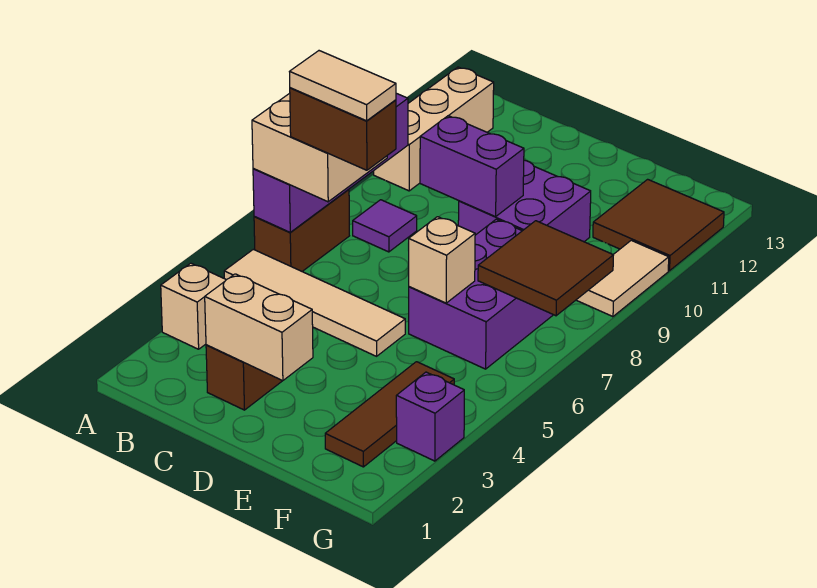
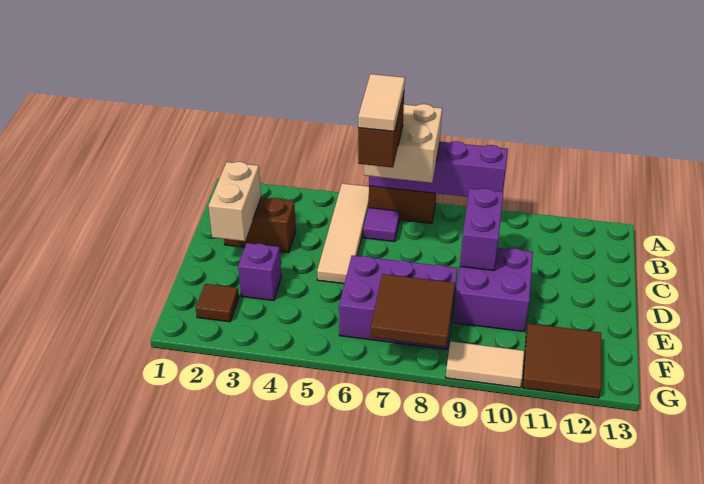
tan 1x1 brick [161,263,226,349] -> none
tan 1x3 brick [374,67,494,191] -> none
purple 1x1 tile [353,200,417,252] -> purple 1x1 tile moved to [363,208,400,242]
tan 1x1 brick [409,217,475,303] -> none
brown 1x3 tile [325,362,454,467] -> brown 1x1 tile [196,284,239,322]
purple 1x1 brick [396,372,464,461] -> purple 1x1 brick moved to [238,243,281,301]

